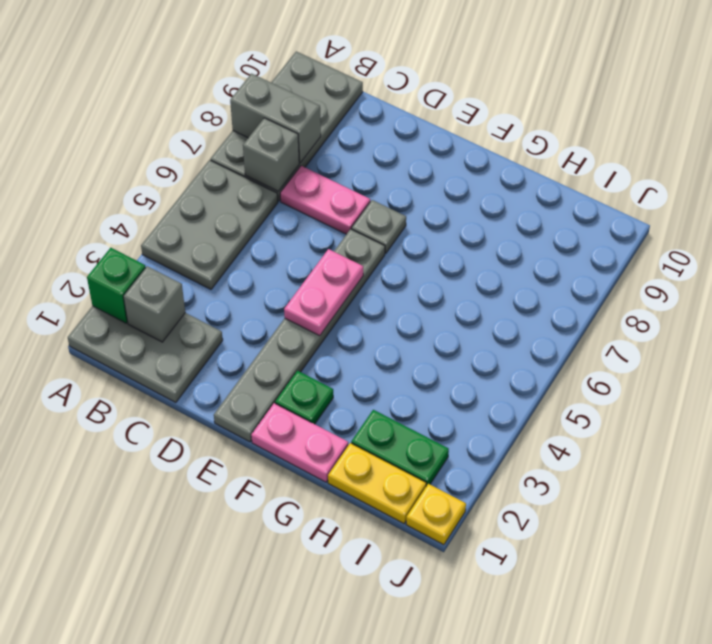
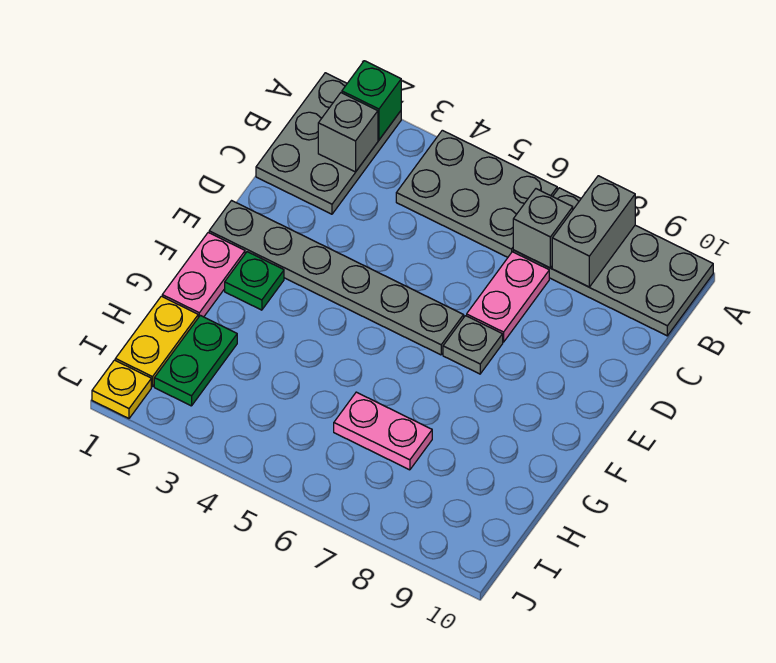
pink 1x2 plate [284,249,363,336] -> pink 1x2 plate moved to [334,392,432,470]

